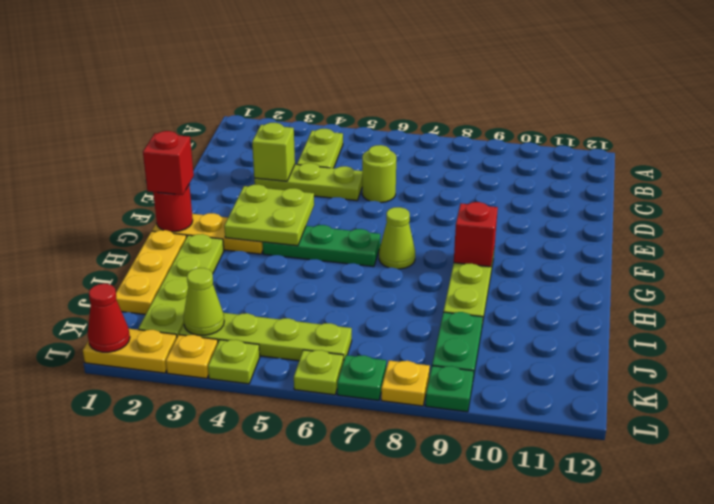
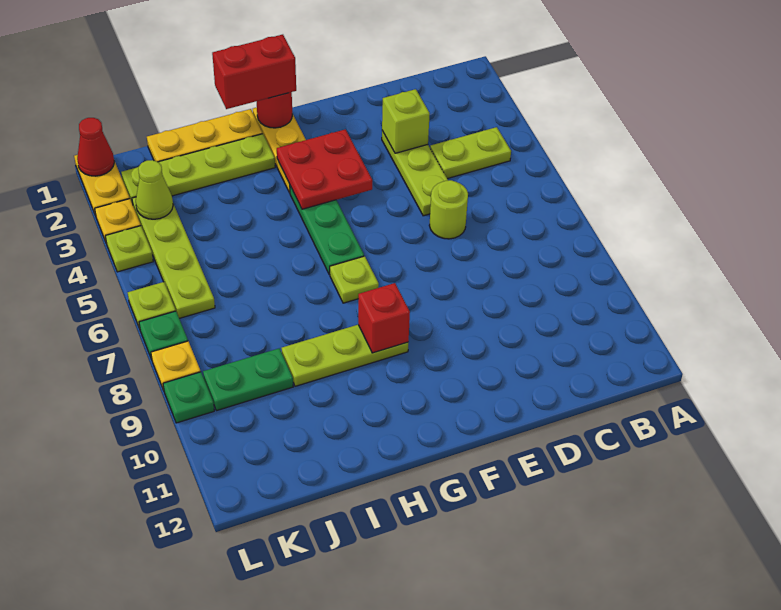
lime 2x2 plate [224,184,314,246] -> red 2x2 plate [277,129,372,209]
red 1x1 brick [143,131,194,195] -> red 1x2 brick [212,35,296,109]
lime 1x1 cone [379,207,415,269] -> lime 1x1 plate [330,256,379,303]

